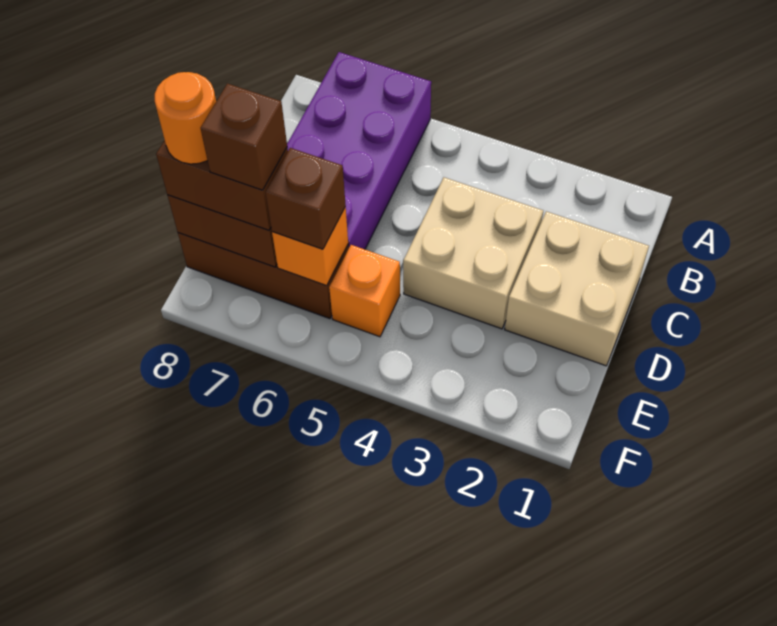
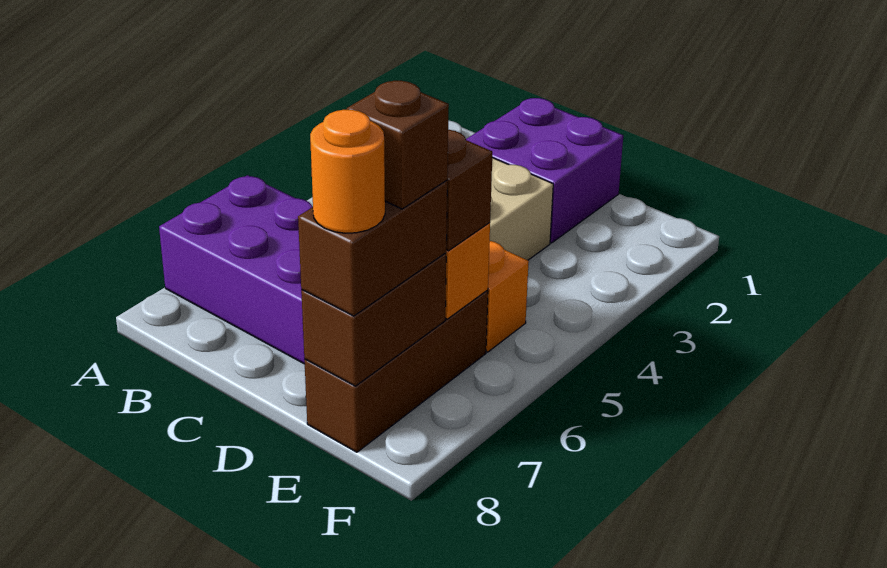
tan 2x2 brick [505,211,649,366] -> purple 2x2 brick [466,98,623,243]

